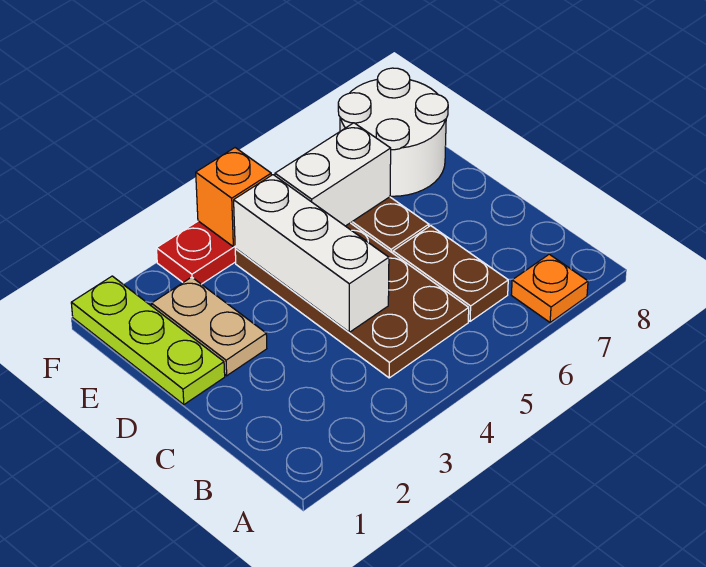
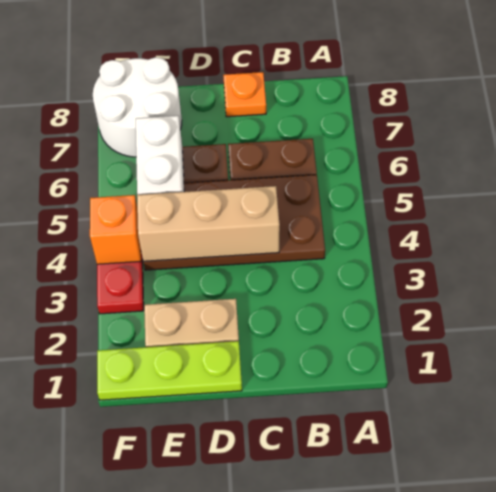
orange 1x1 plate [511,254,588,322] -> orange 1x1 plate moved to [223,72,266,117]
white 1x3 brick [234,175,389,332] -> tan 1x3 brick [137,186,280,261]

